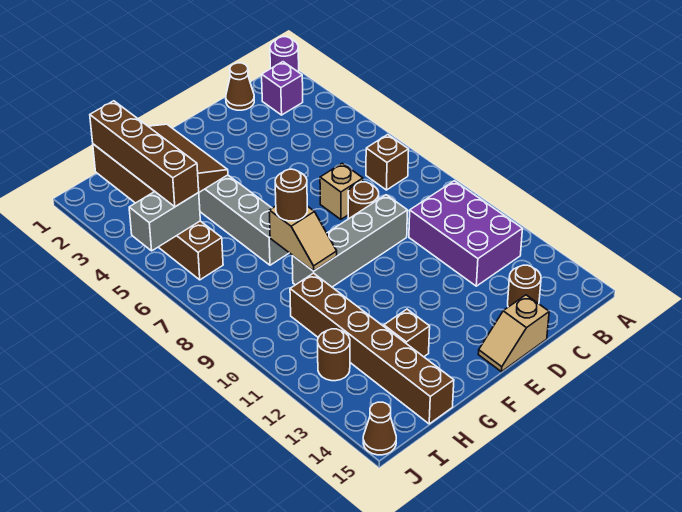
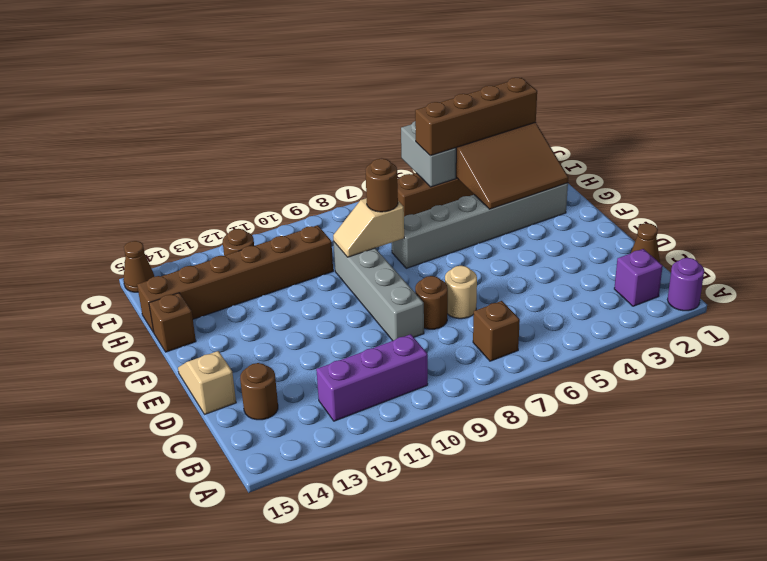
purple 2x3 brick [409,181,522,286] -> purple 1x3 brick [316,334,428,421]
tan 1x1 brick [320,163,363,219] -> tan 1x1 round brick [445,266,477,319]
brown 1x1 brick [384,309,430,357] -> brown 1x1 brick moved to [149,293,196,352]

